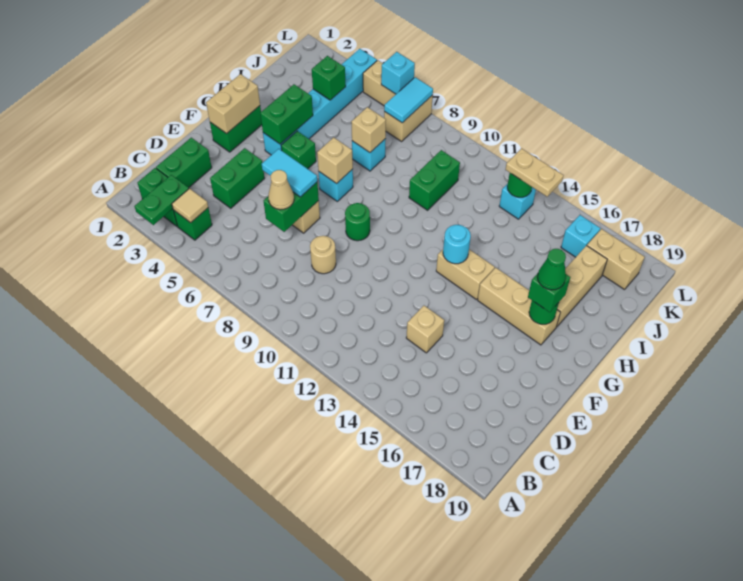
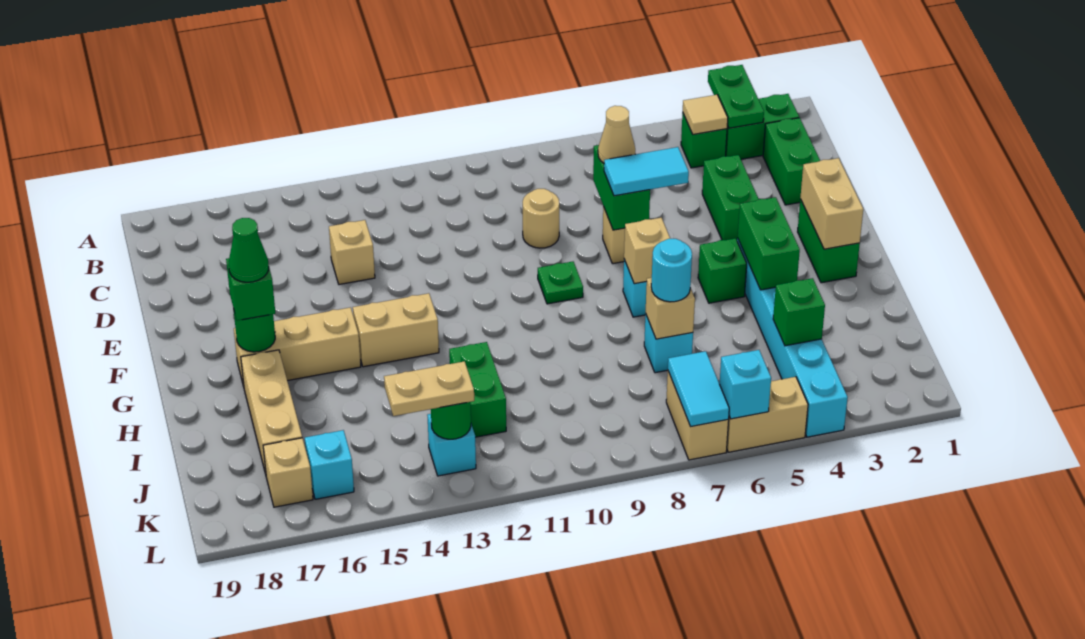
green 1x1 round brick [345,203,370,241] -> green 1x1 plate [538,262,583,304]
cyan 1x1 round brick [443,225,471,264] -> cyan 1x1 round brick moved to [651,238,692,302]
green 1x2 brick [409,150,460,210] -> green 1x2 brick moved to [449,342,506,437]
tan 1x2 brick [587,229,644,290] -> tan 1x1 brick [263,438,313,507]

